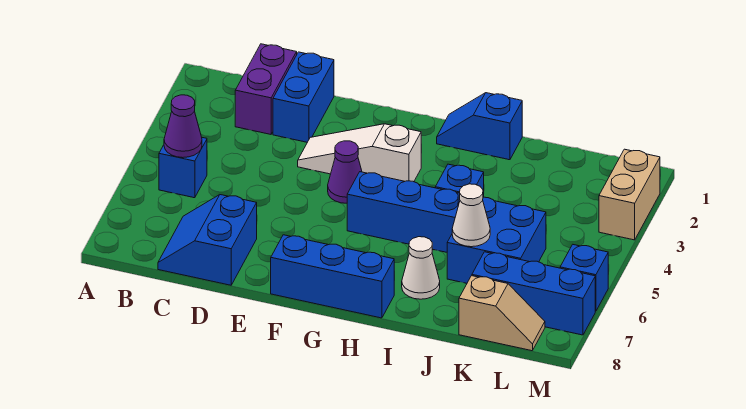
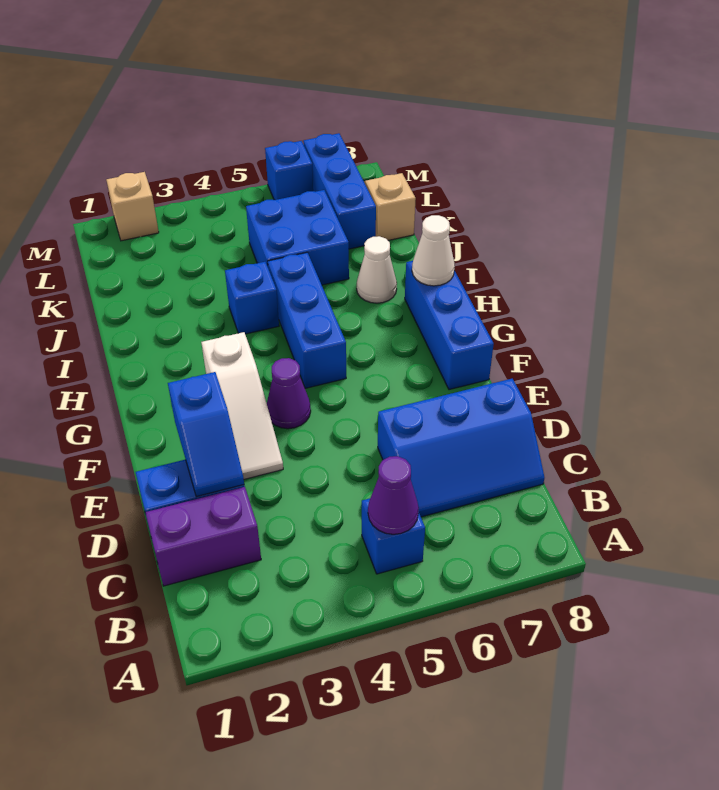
blue 2x2 slope [158,195,257,285] -> blue 2x3 slope [378,379,545,517]
blue 1x2 slope [437,93,522,160] -> blue 1x2 slope moved to [168,372,244,497]
white 1x1 cone [452,184,490,247] -> white 1x1 cone moved to [412,215,455,286]
tan 1x2 brick [599,149,660,240] -> tan 1x1 brick [106,172,159,241]

